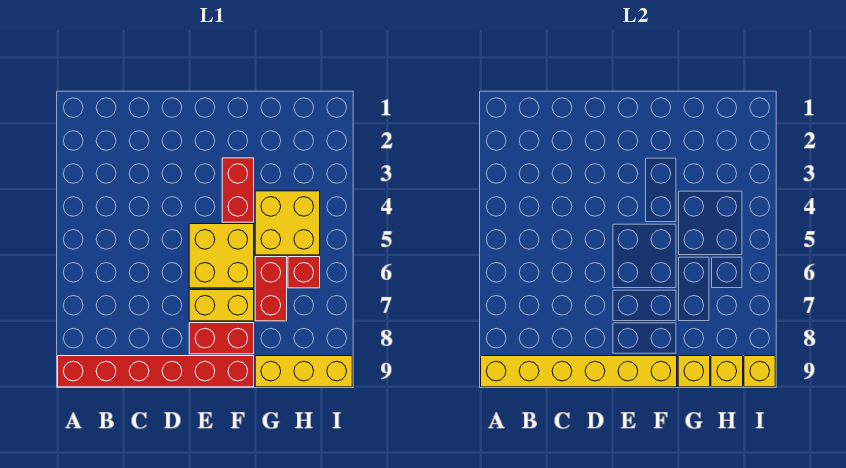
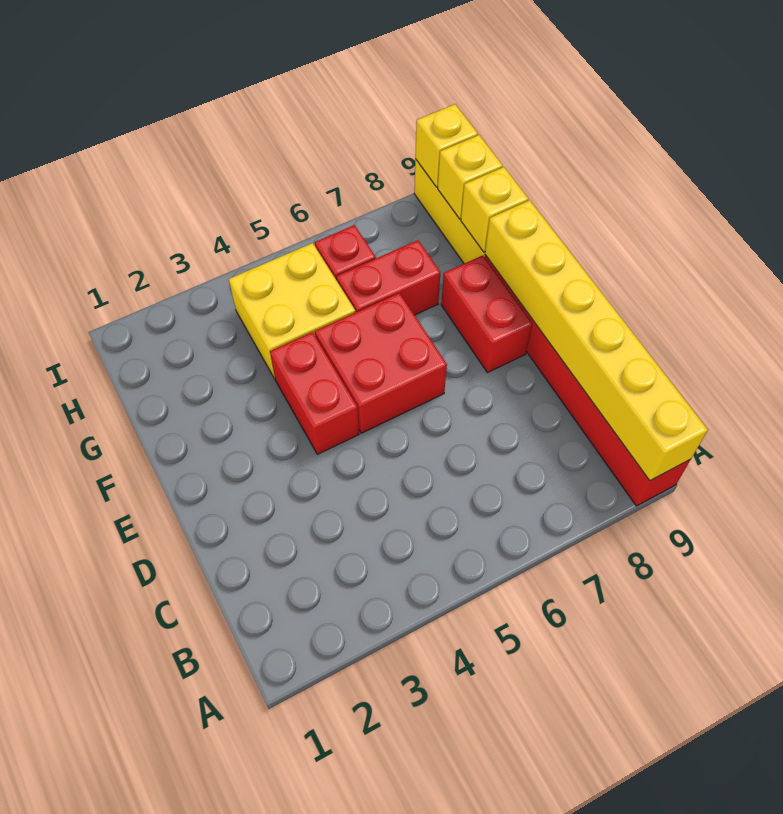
yellow 2x2 brick [189,224,254,288] -> red 2x2 brick [315,293,447,433]
yellow 1x2 brick [189,290,254,321] -> none
red 1x2 brick [222,158,254,222] -> red 1x2 brick turned to [270,332,359,454]

